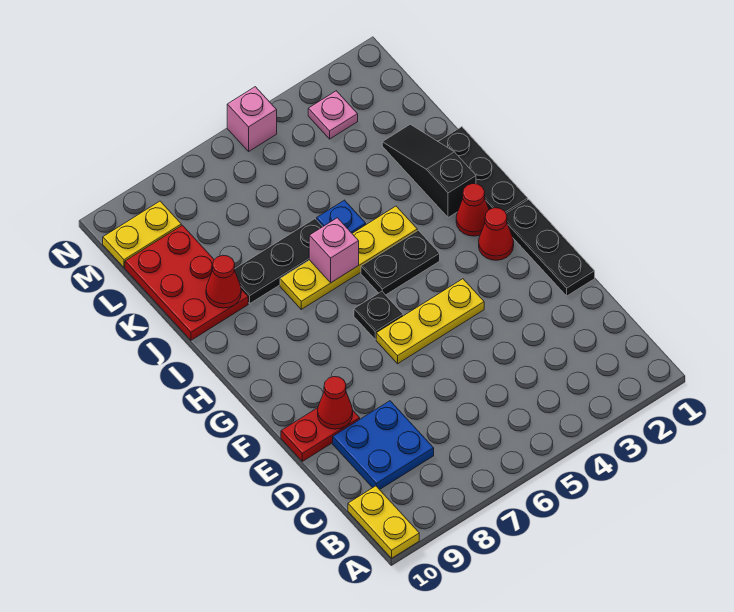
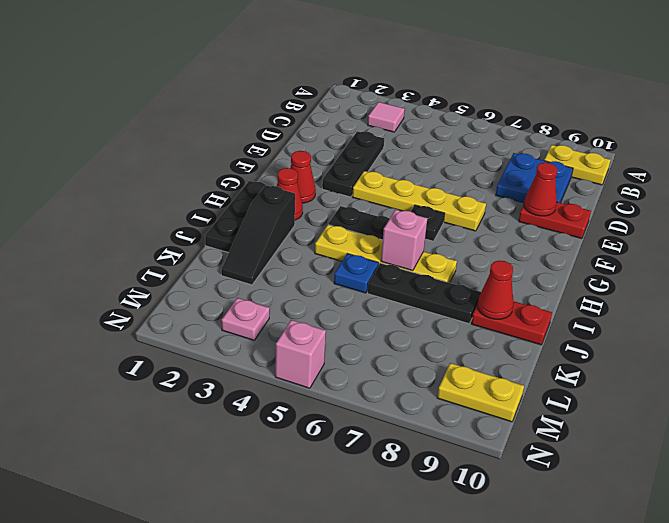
yellow 1x2 plate [348,486,419,558] -> yellow 1x2 plate turned to [544,145,610,185]
none -> pink 1x1 tile [368,102,405,132]
black 1x3 plate [506,199,595,296] -> black 1x3 plate moved to [322,131,384,197]
yellow 1x3 plate [376,279,484,364] -> yellow 1x4 plate [352,171,486,231]
red 2x3 plate [125,225,248,340] -> red 1x2 plate [471,301,552,345]

